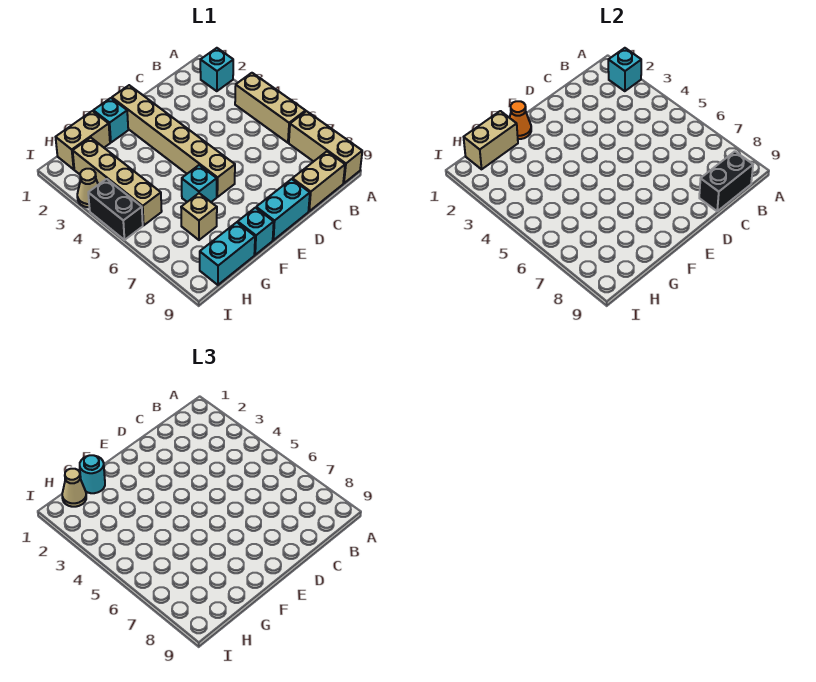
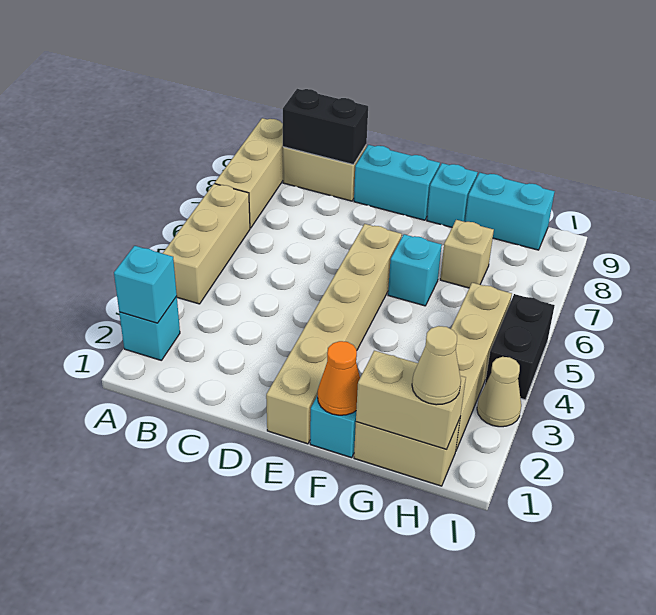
cyan 1x1 round brick [80,455,105,493] -> none

